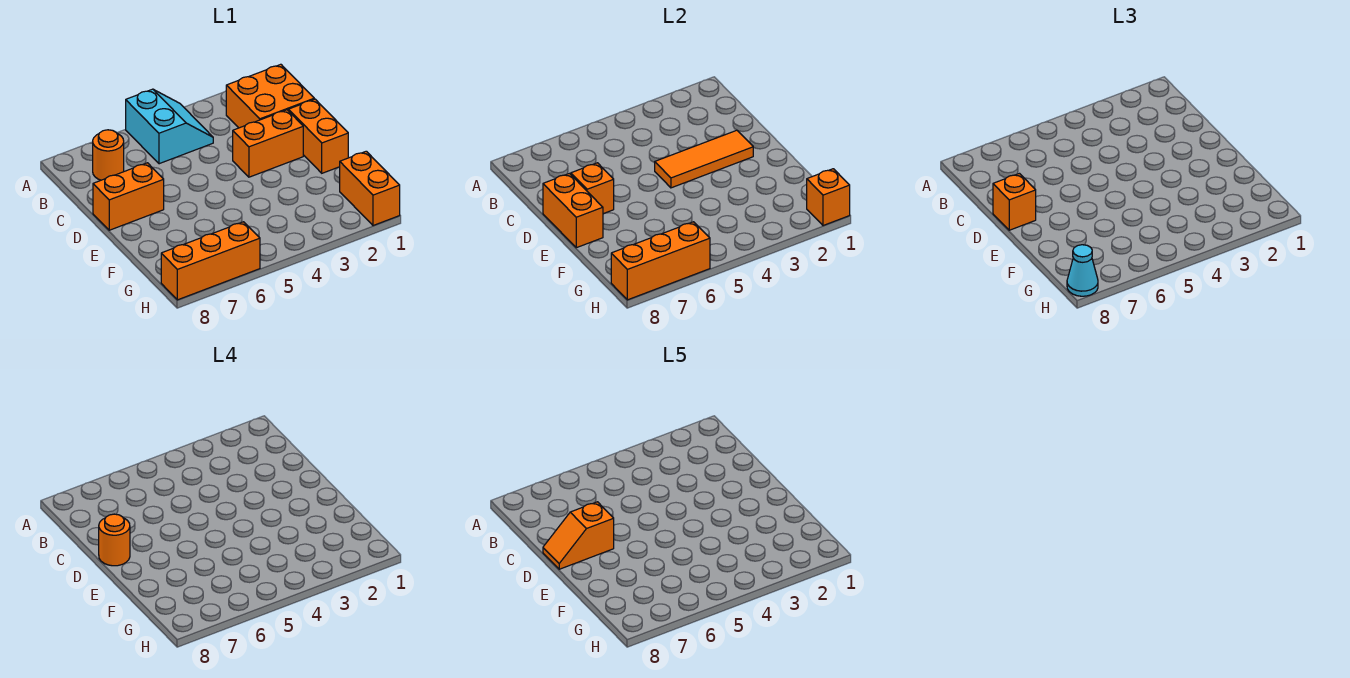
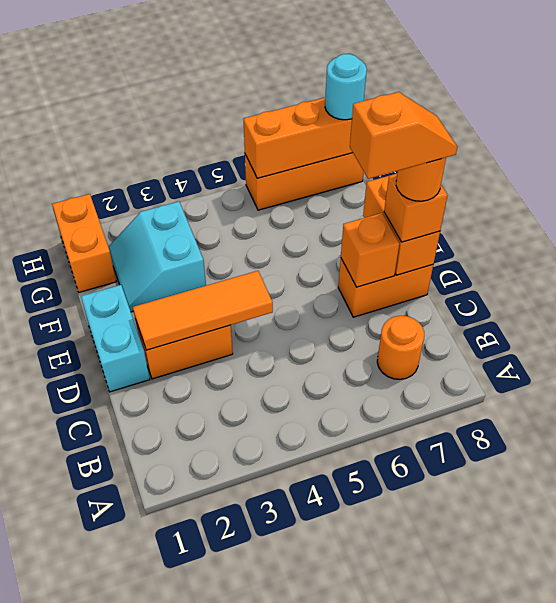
cyan 2x2 slope [126,89,213,164] -> cyan 2x2 slope moved to [108,201,206,312]
orange 2x2 brick [226,64,314,128] -> none
orange 1x2 brick [289,99,348,173] -> cyan 1x2 brick [81,285,150,392]
orange 1x1 brick [807,169,850,226] -> none
cyan 1x1 cone [1067,245,1098,296] -> cyan 1x1 round brick [325,54,367,120]

